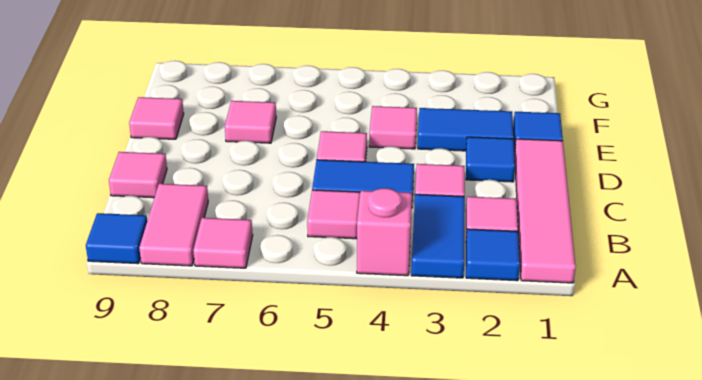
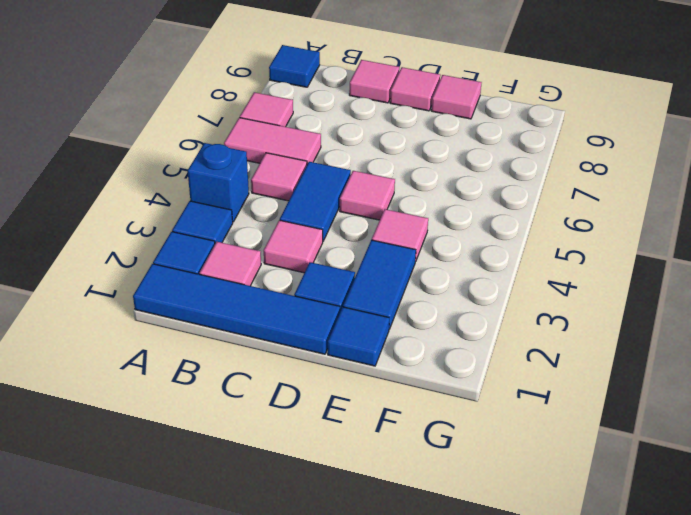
pink 1x4 tile [514,139,576,283] -> blue 1x4 tile [133,264,340,354]
blue 1x2 tile [411,194,465,278] -> blue 1x1 tile [172,201,233,244]
pink 1x1 brick [357,188,412,276] -> blue 1x1 brick [188,143,249,222]
pink 1x2 tile [139,184,208,266] -> pink 1x2 tile moved to [224,118,321,164]
pink 1x1 tile [225,101,276,143] -> pink 1x1 tile moved to [390,67,440,111]

